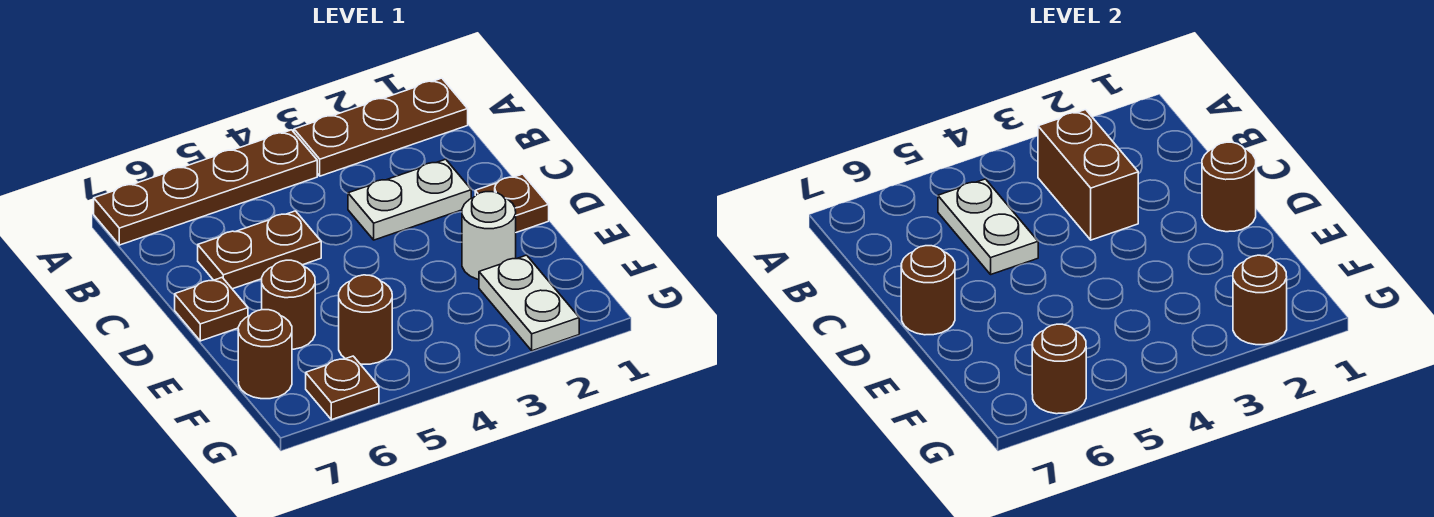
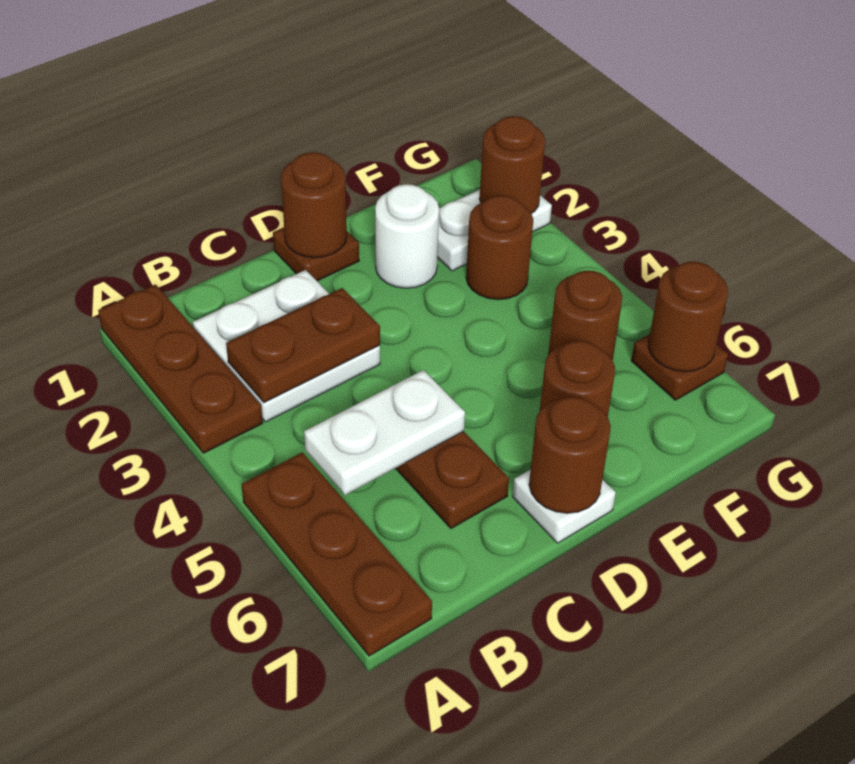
brown 1x4 plate [94,130,317,245] -> brown 1x3 plate [241,453,432,656]
brown 1x2 brick [1038,110,1138,240] -> brown 1x2 plate [226,288,380,403]
white 1x2 plate [348,159,471,240] -> white 2x2 plate [193,270,380,422]
brown 1x1 plate [175,278,248,341] -> white 1x1 plate [513,470,616,543]
brown 1x1 round brick [238,310,292,399] -> brown 1x1 round brick moved to [466,195,533,300]

